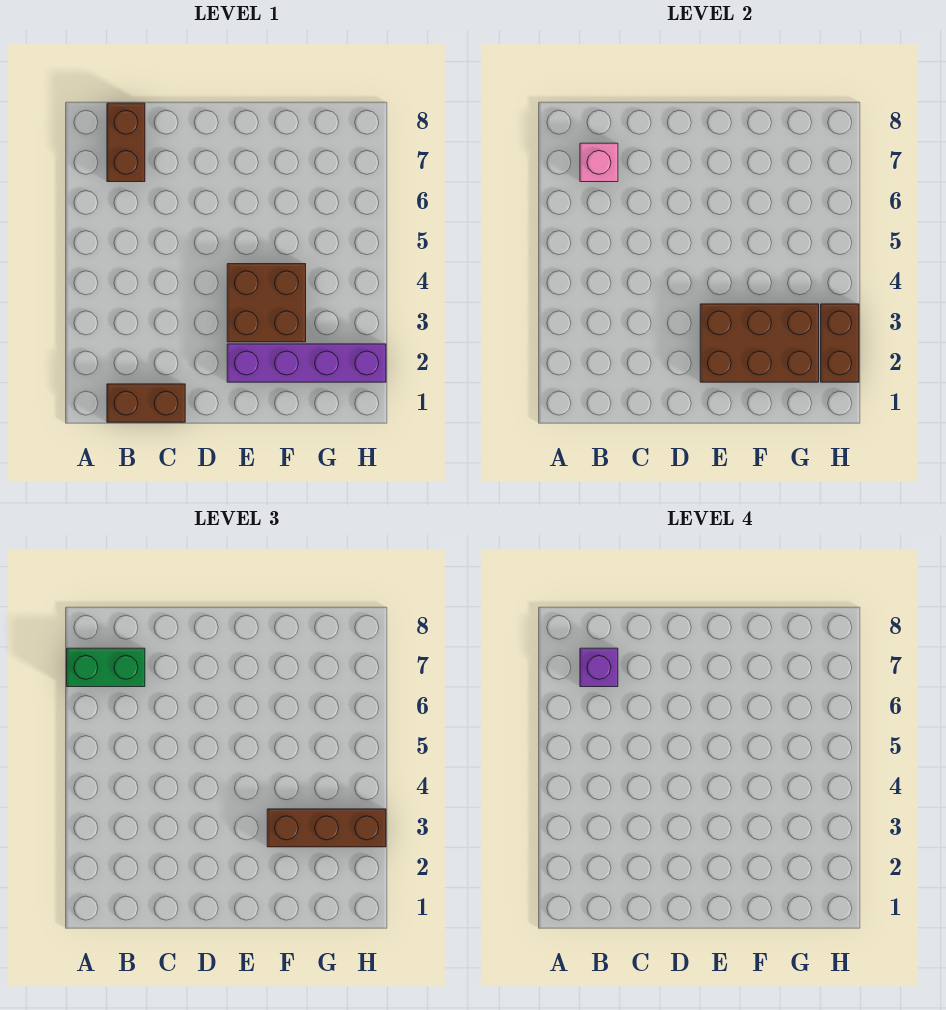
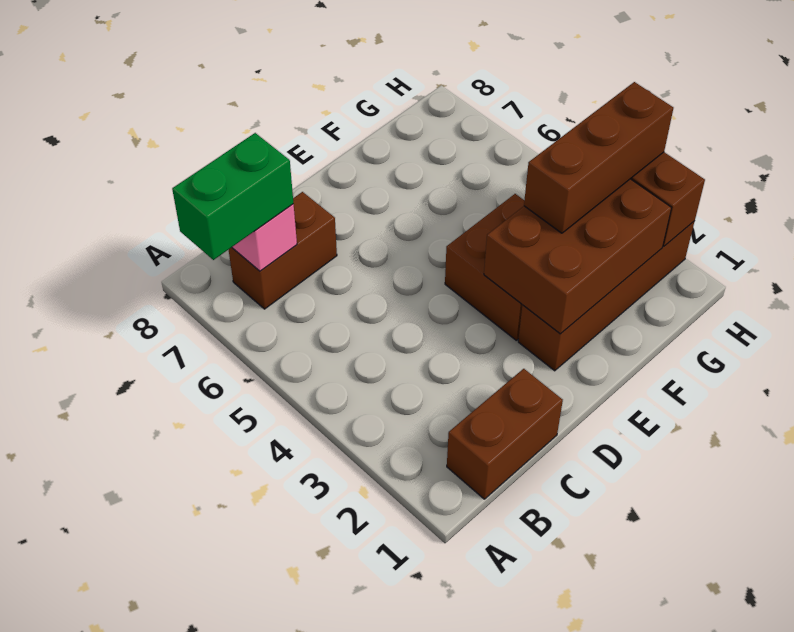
brown 1x2 brick [107,103,145,182] -> brown 1x2 brick turned to [229,192,337,309]
purple 1x1 brick [580,648,618,687] -> none
purple 1x4 brick [227,344,386,382] -> brown 1x4 brick [518,221,695,371]

